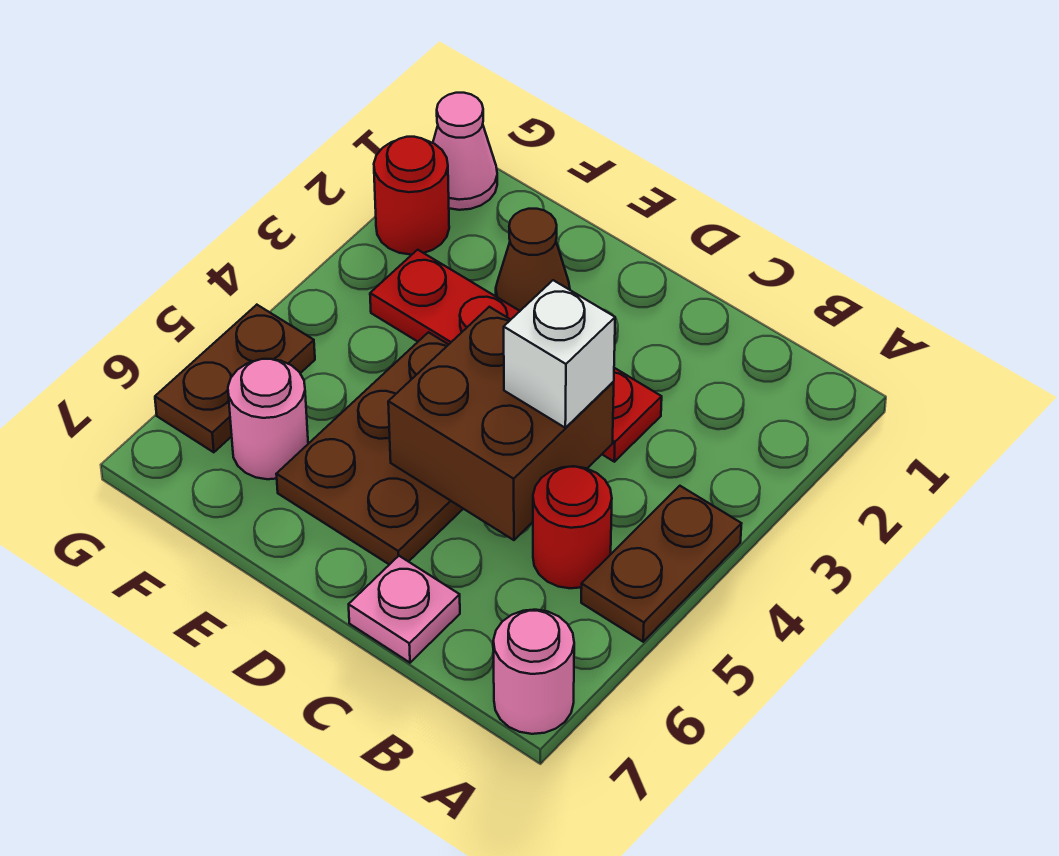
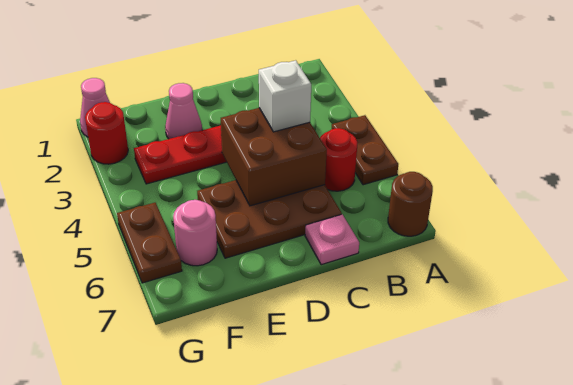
pink 1x1 round brick [493,610,574,734] -> brown 1x1 round brick [388,172,433,236]
brown 2x3 plate [276,332,463,565] -> brown 2x3 plate turned to [197,180,342,258]
brown 1x1 cone [496,209,570,311] -> pink 1x1 cone [165,83,202,139]

